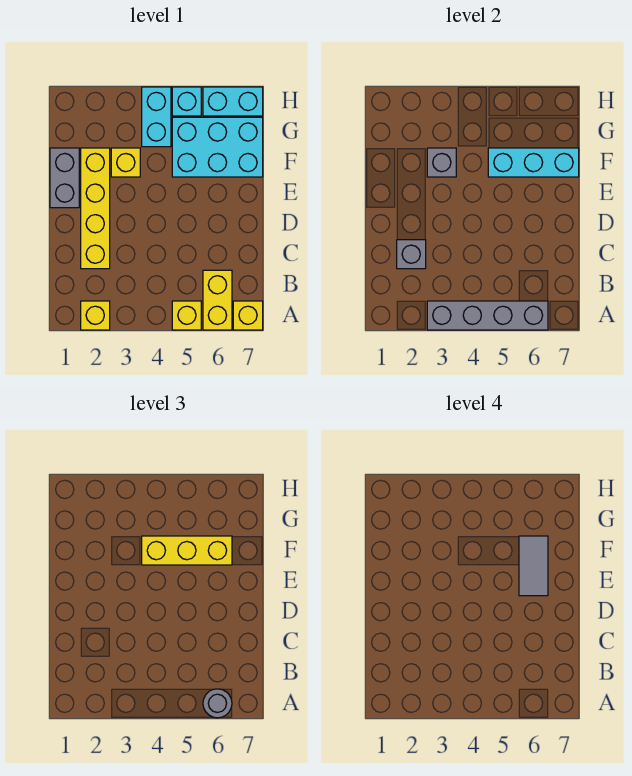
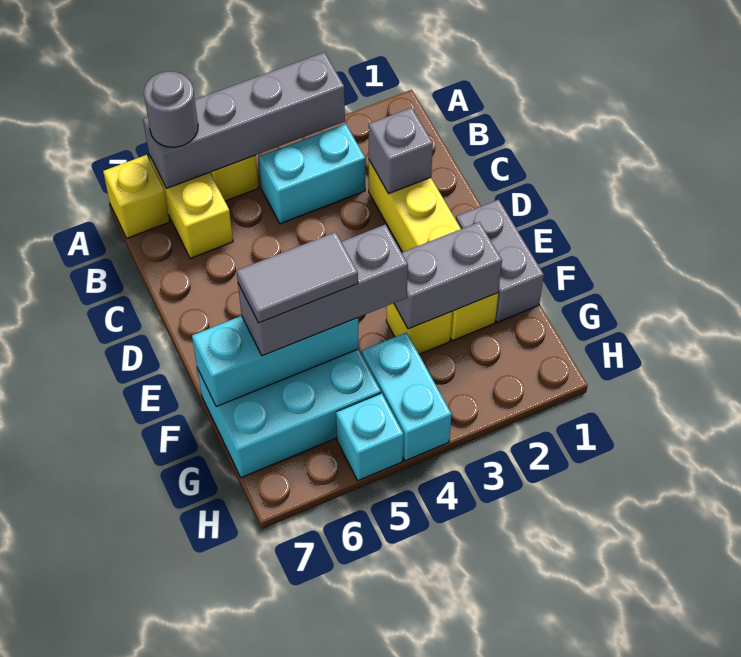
yellow 1x1 brick [81,301,110,330] -> none
grey 1x2 tile [519,536,548,596] -> grey 1x2 tile turned to [237,232,358,323]
grey 1x1 brick [427,148,456,177] -> grey 1x2 brick [394,222,502,329]
yellow 1x3 brick [142,536,232,565] -> grey 1x3 brick [238,225,408,356]
cyan 1x2 brick [203,87,263,116] -> cyan 1x2 brick moved to [259,124,365,224]

